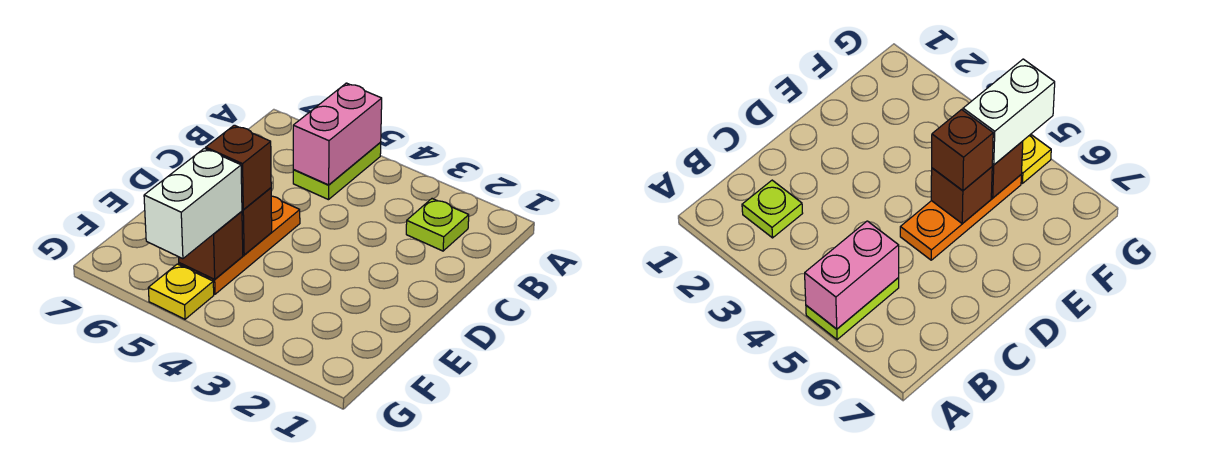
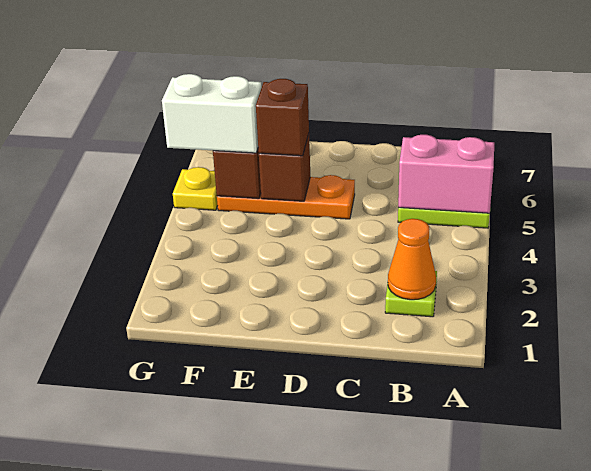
none -> orange 1x1 cone [388,219,436,300]

